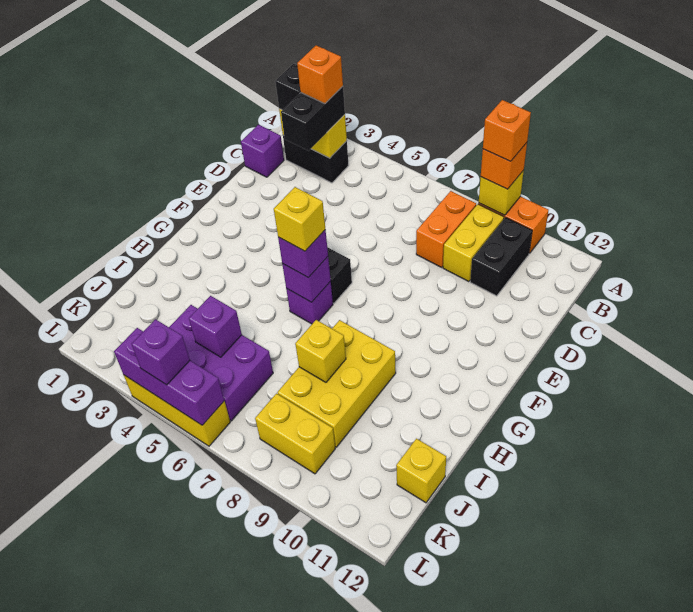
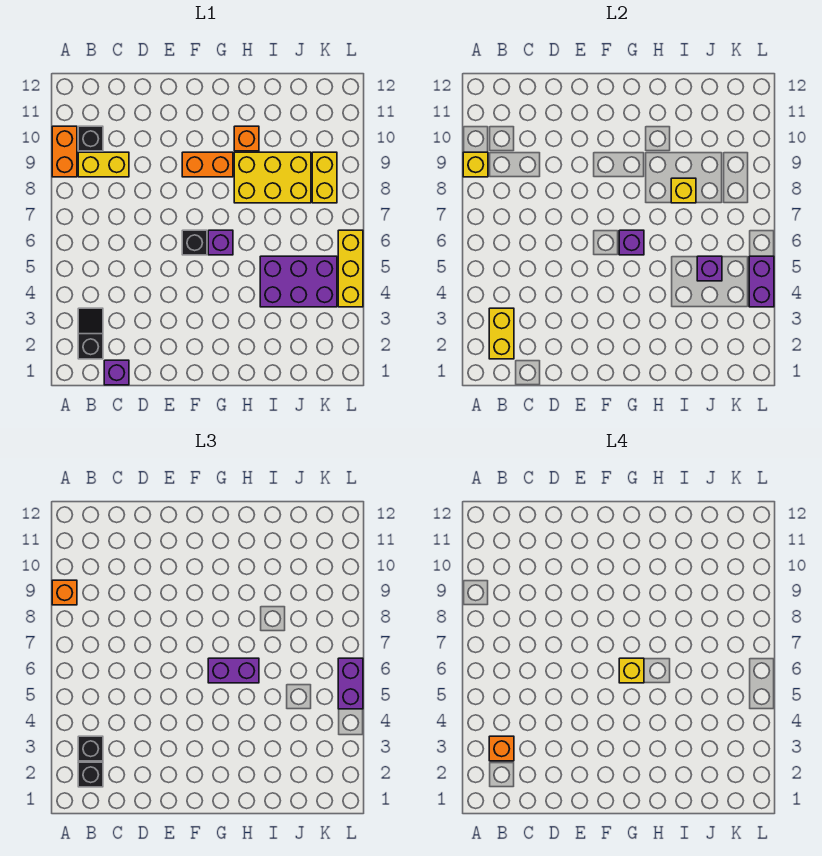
orange 1x1 brick [483,100,531,161] -> orange 1x1 brick moved to [234,126,259,151]
black 1x2 brick [283,135,349,183] -> black 1x2 slope [78,308,103,359]
black 1x2 brick [281,86,345,151] -> black 1x1 brick [78,736,103,761]
orange 1x2 brick [416,191,476,267] -> orange 1x2 brick moved to [182,152,233,177]
black 1x2 brick [470,218,532,296] -> black 1x1 brick [78,126,103,151]
purple 1x1 brick [278,230,328,278] -> purple 1x2 brick [208,658,259,683]
purple 2x3 brick [169,305,273,421] -> purple 2x3 brick turned to [260,256,337,307]
yellow 1x1 brick [396,439,446,503] -> none
purple 1x3 brick [114,328,224,425] -> purple 1x2 brick [749,256,774,307]
purple 1x1 brick [132,319,190,385] -> purple 1x2 brick [338,658,363,709]

